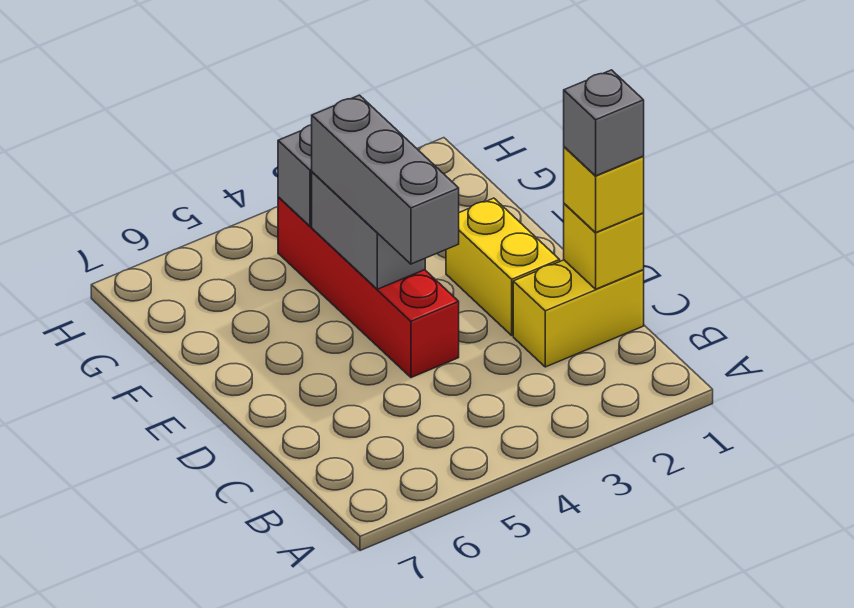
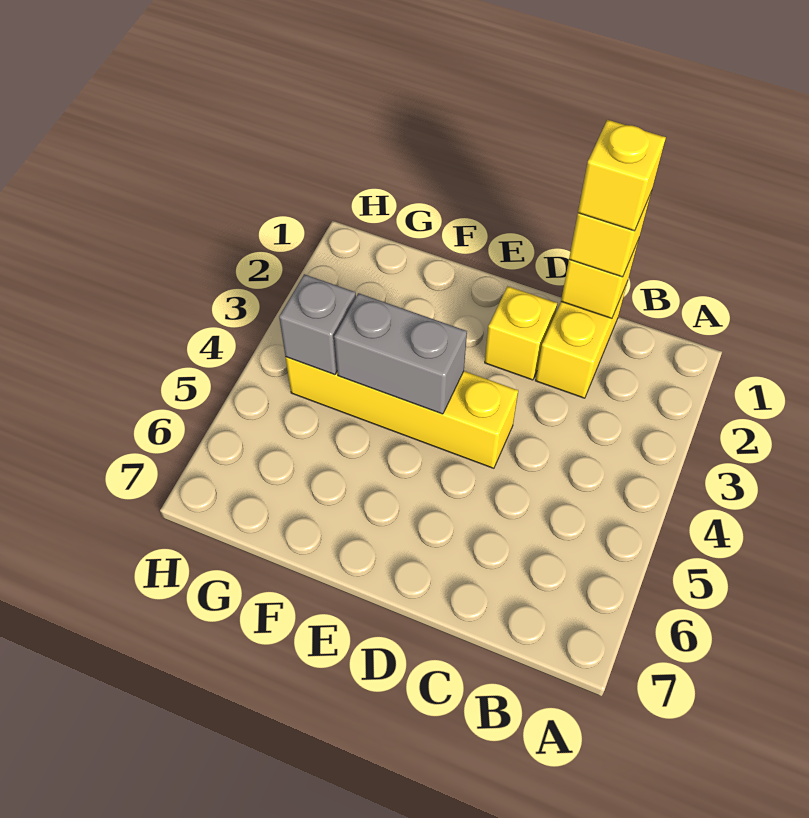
grey 1x1 brick [564,70,644,176] -> yellow 1x1 brick [578,120,666,231]
yellow 1x2 brick [446,198,560,335] -> yellow 1x1 brick [485,286,557,380]
red 1x4 brick [278,197,459,377] -> yellow 1x4 brick [285,357,518,468]
grey 1x3 brick [312,95,459,264] -> none

